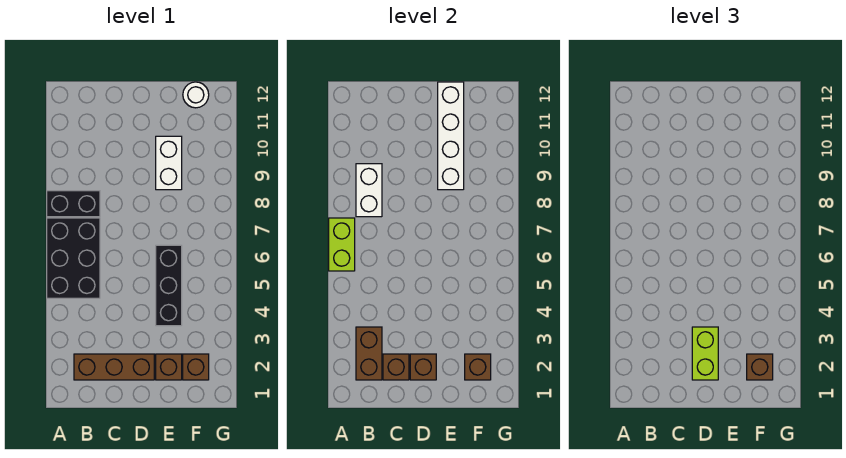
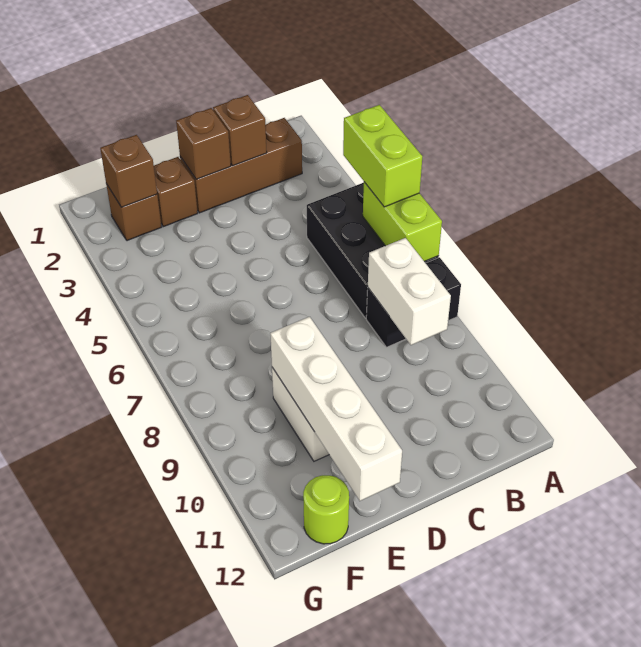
brown 1x2 brick [356,327,382,380] -> none
lime 1x2 brick [692,327,718,380] -> lime 1x2 brick moved to [343,105,422,207]
black 1x3 brick [156,245,182,326] -> none
brown 1x1 brick [747,354,773,380] -> none
white 1x1 round brick [183,82,209,108] -> lime 1x1 round brick [303,475,349,544]

